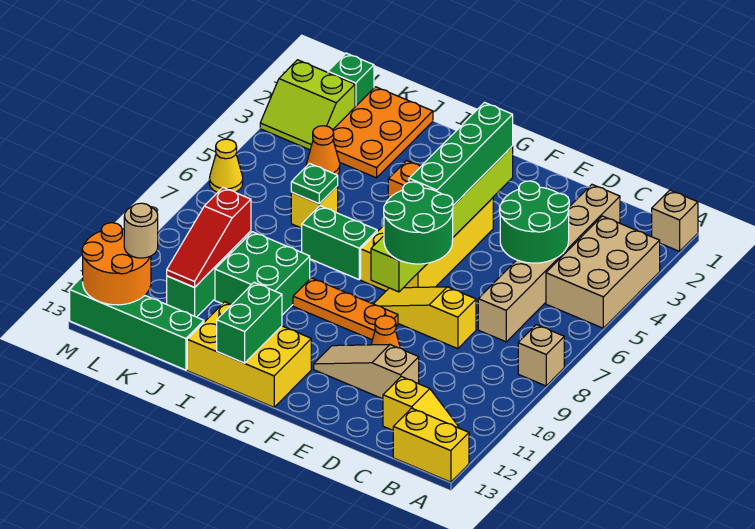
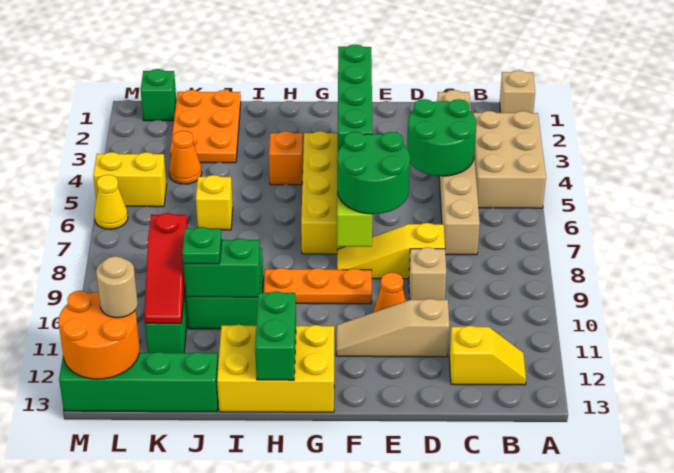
tan 1x1 brick [518,325,564,386] -> tan 1x1 brick moved to [409,247,446,300]
yellow 1x2 brick [393,408,469,482] -> yellow 1x2 brick moved to [93,152,167,207]
green 1x2 brick [302,206,377,280] -> green 1x2 brick moved to [183,239,261,297]
green 1x1 plate [291,163,338,204] -> green 1x1 plate moved to [182,227,222,264]
lime 2x2 slope [260,60,355,150] -> none

